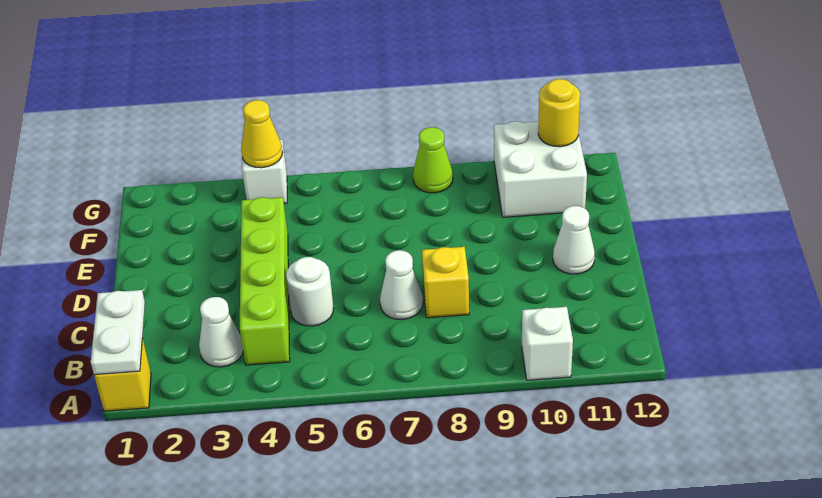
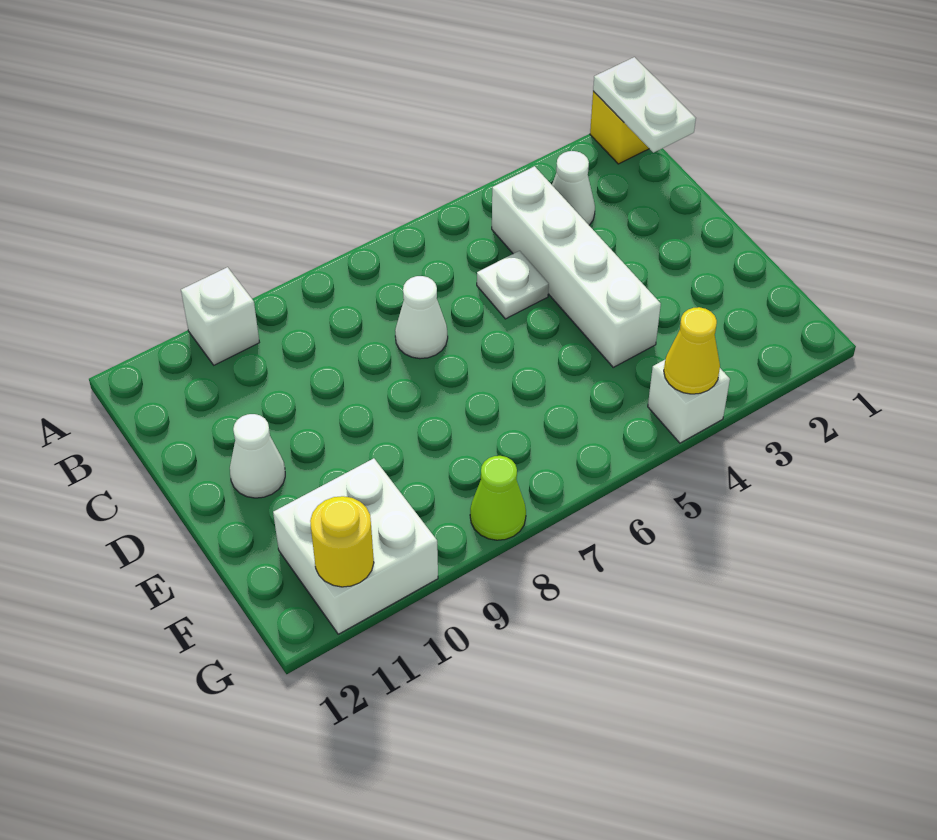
lime 1x4 brick [240,197,290,365] -> white 1x4 brick [492,166,661,367]
white 1x1 round brick [286,257,334,326] -> white 1x1 plate [477,251,549,319]
yellow 1x1 brick [422,247,469,318] -> none

